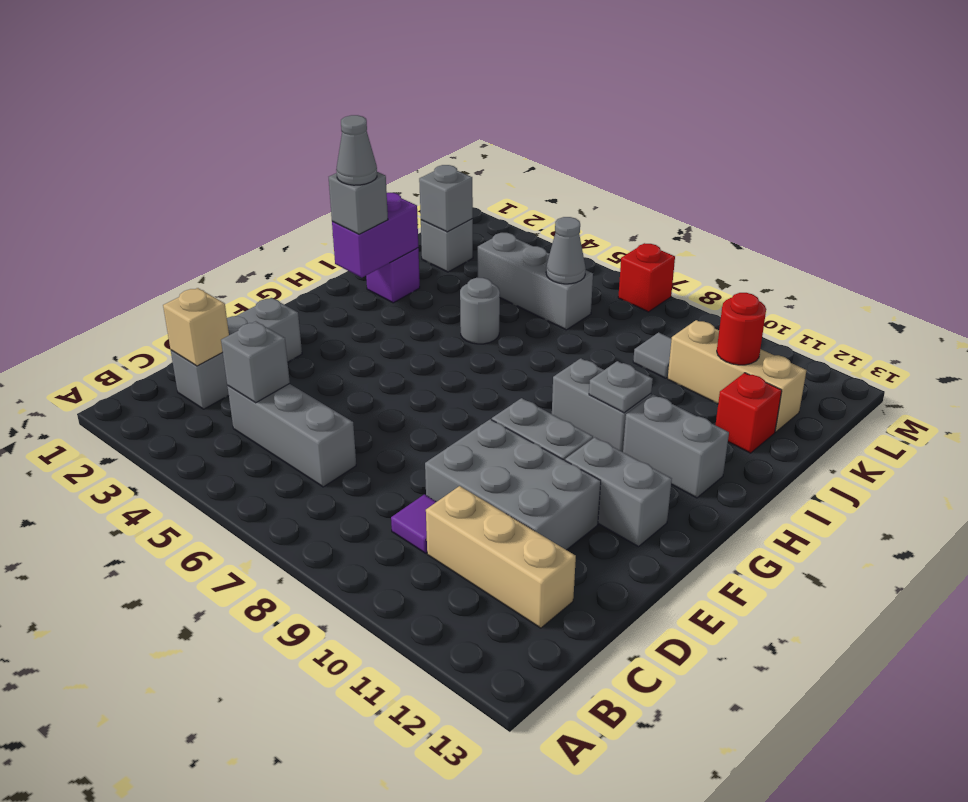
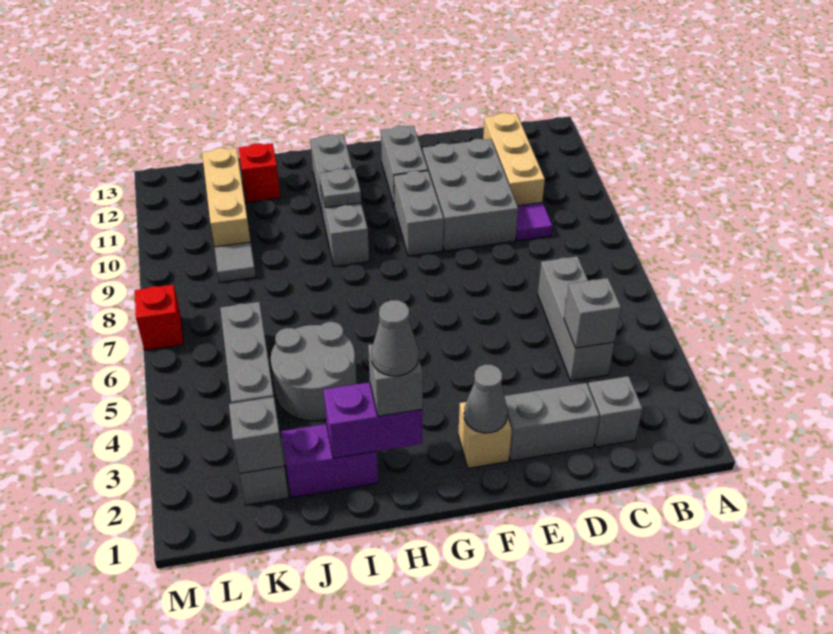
tan 1x1 brick [163,288,229,366] -> tan 1x1 brick moved to [458,402,512,468]
purple 1x1 brick [366,248,420,303] -> purple 1x2 brick [281,424,378,498]
grey 1x1 round brick [460,278,500,344] -> grey 2x2 round brick [271,322,357,421]
grey 1x1 cone [546,217,586,284] -> grey 1x1 cone moved to [464,364,508,433]
red 1x1 round brick [717,293,766,365] -> none

